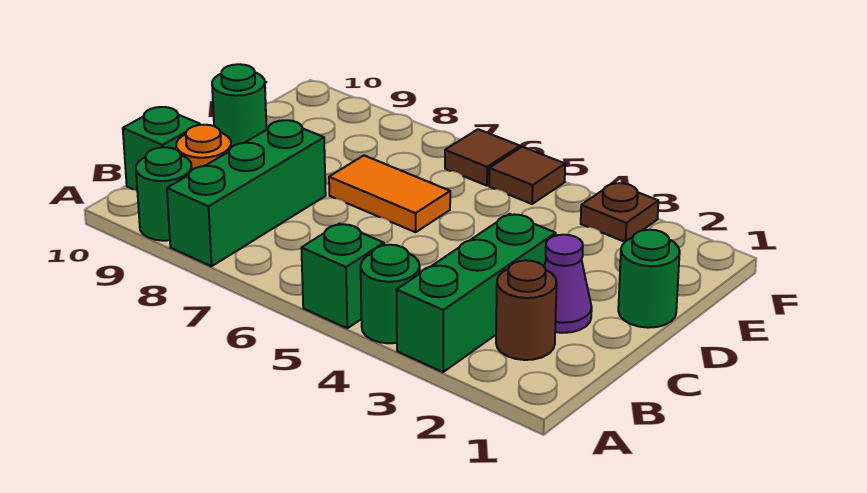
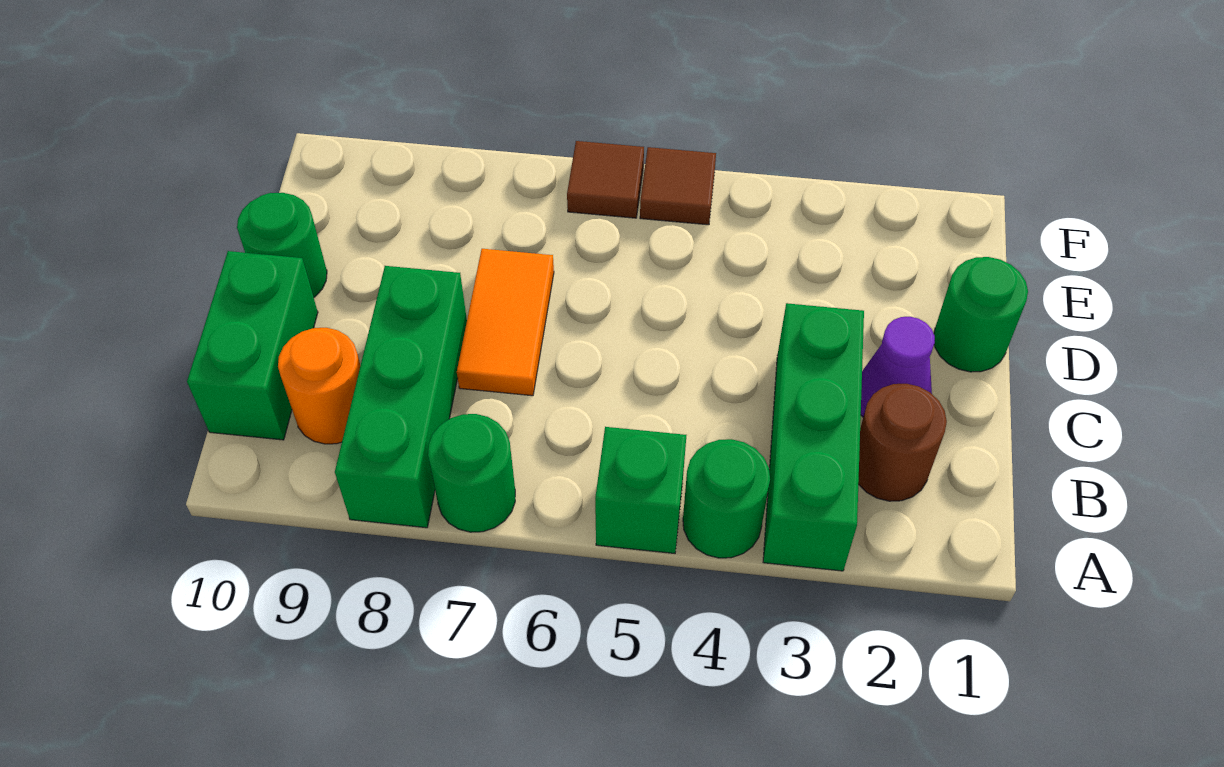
green 1x1 round brick [136,147,192,241] -> green 1x1 round brick moved to [428,414,515,532]
green 1x1 brick [123,107,200,190] -> green 1x2 brick [187,251,318,440]
orange 1x2 tile [329,156,450,232] -> orange 1x2 tile turned to [457,249,554,396]
brown 1x1 plate [581,183,658,242] -> none

